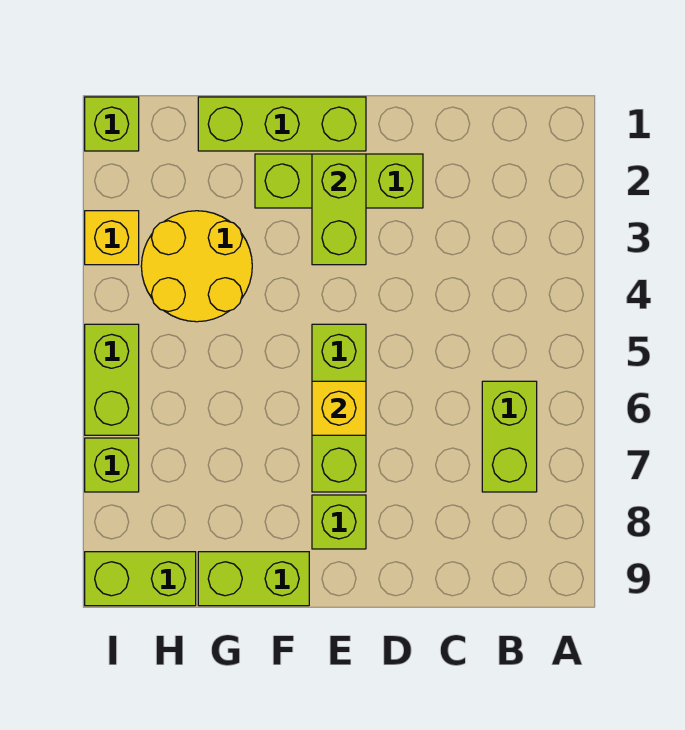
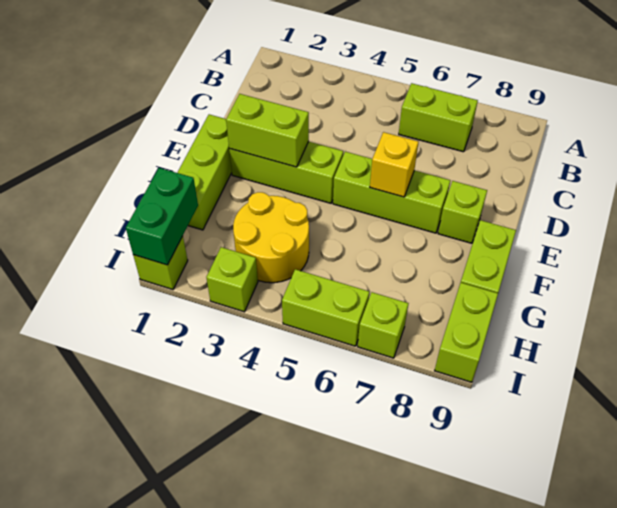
lime 1x3 brick [255,154,423,208] -> lime 1x3 brick turned to [229,142,343,203]
none -> green 1x2 brick [126,168,198,265]
yellow 1x1 brick [85,211,139,265] -> lime 1x1 brick [206,247,258,312]

